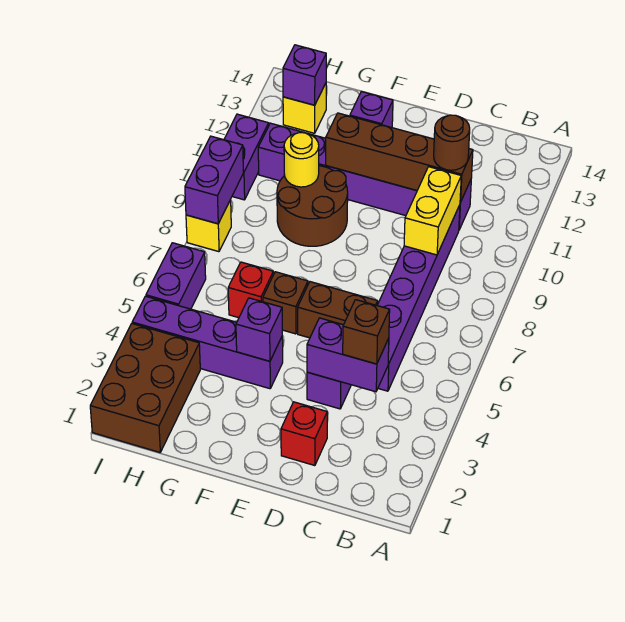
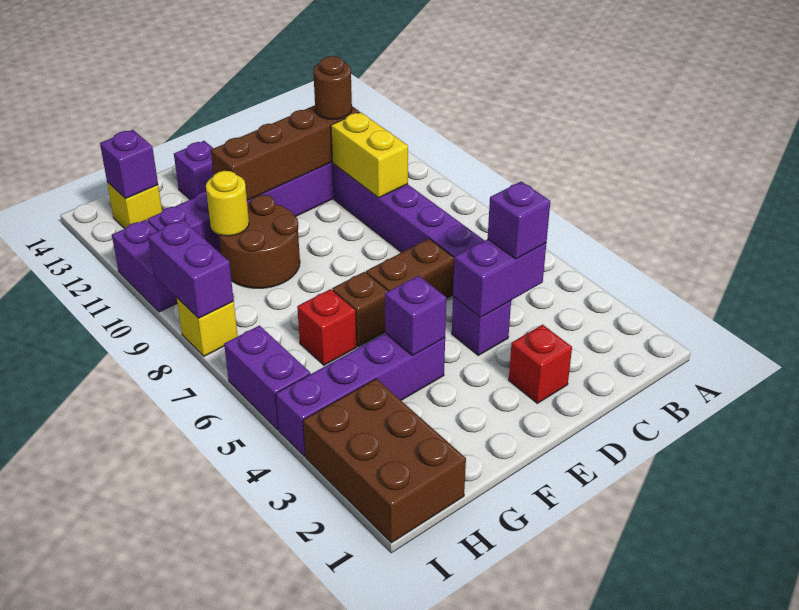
brown 1x1 brick [343,300,390,364] -> purple 1x1 brick [488,181,550,259]

